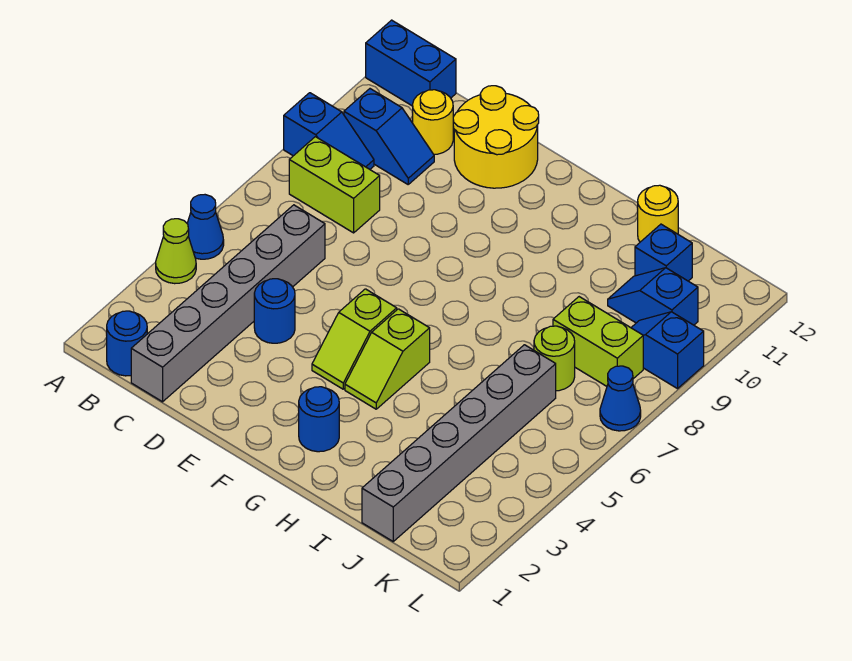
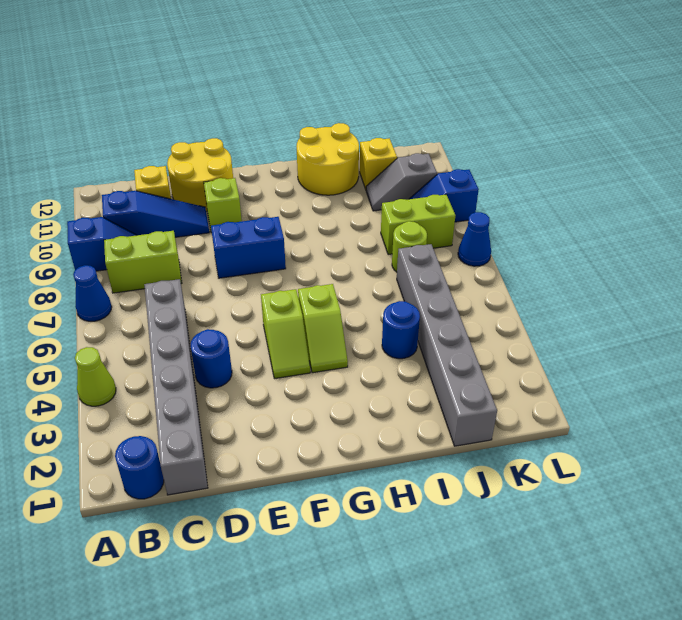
blue 1x1 cone [187,195,224,259] -> blue 1x1 cone moved to [73,265,112,321]
blue 1x2 brick [366,20,456,106] -> blue 1x2 brick moved to [211,217,286,278]
blue 1x2 slope [344,89,434,184] -> blue 1x3 slope [102,191,209,237]
yellow 1x1 round brick [413,90,453,154] -> yellow 1x1 brick [134,166,171,199]
none -> lime 1x1 brick [204,178,242,233]
blue 1x1 round brick [299,387,339,452] -> blue 1x1 round brick moved to [382,301,420,359]
yellow 1x1 round brick [638,185,678,242] -> yellow 2x2 round brick [296,123,359,195]
blue 1x2 slope [608,268,698,325] -> grey 1x2 slope [366,153,437,211]
blue 1x1 brick [635,224,692,281] -> yellow 1x1 brick [360,138,397,189]

